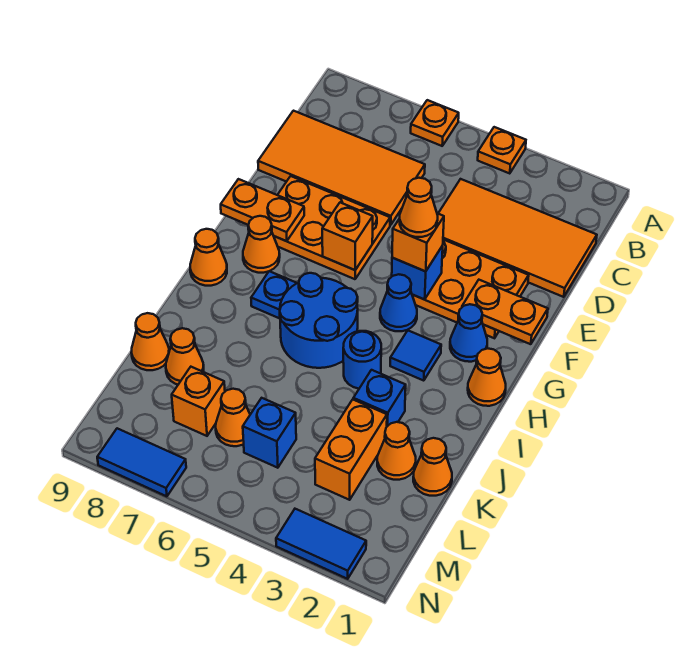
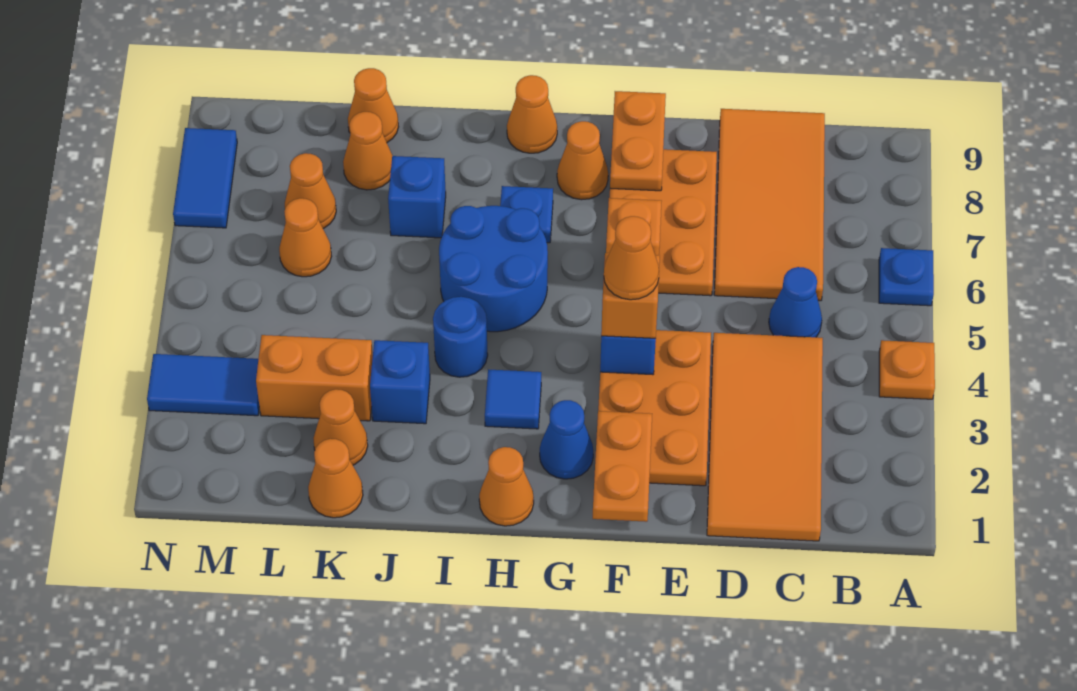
orange 1x1 plate [411,100,459,146] -> blue 1x1 plate [879,248,934,306]
blue 1x1 cone [380,274,417,331] -> blue 1x1 cone moved to [769,267,822,337]
blue 1x1 brick [243,398,296,468] -> blue 1x1 brick moved to [388,156,446,238]
orange 1x1 brick [172,367,225,436] -> orange 1x1 cone [285,153,336,229]
blue 1x2 tile [276,509,366,579] -> blue 1x2 tile turned to [147,354,259,416]

